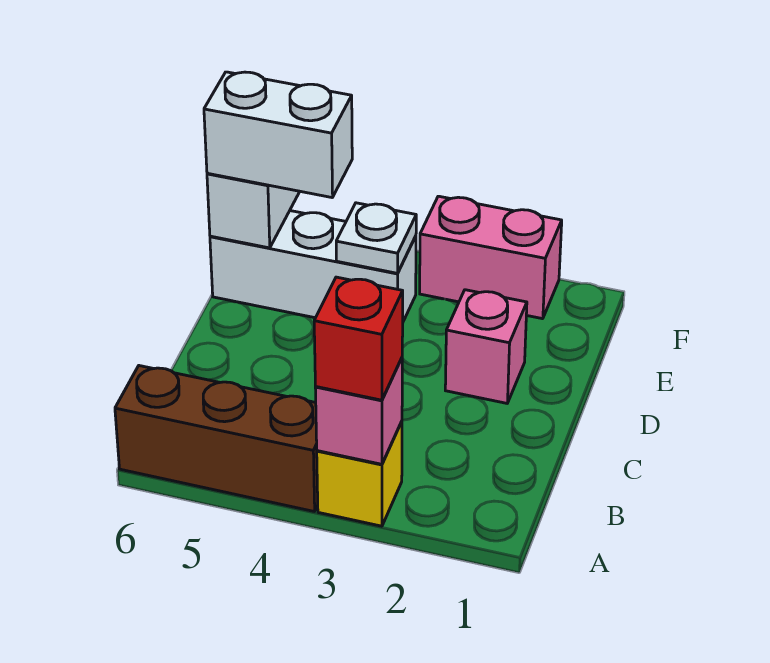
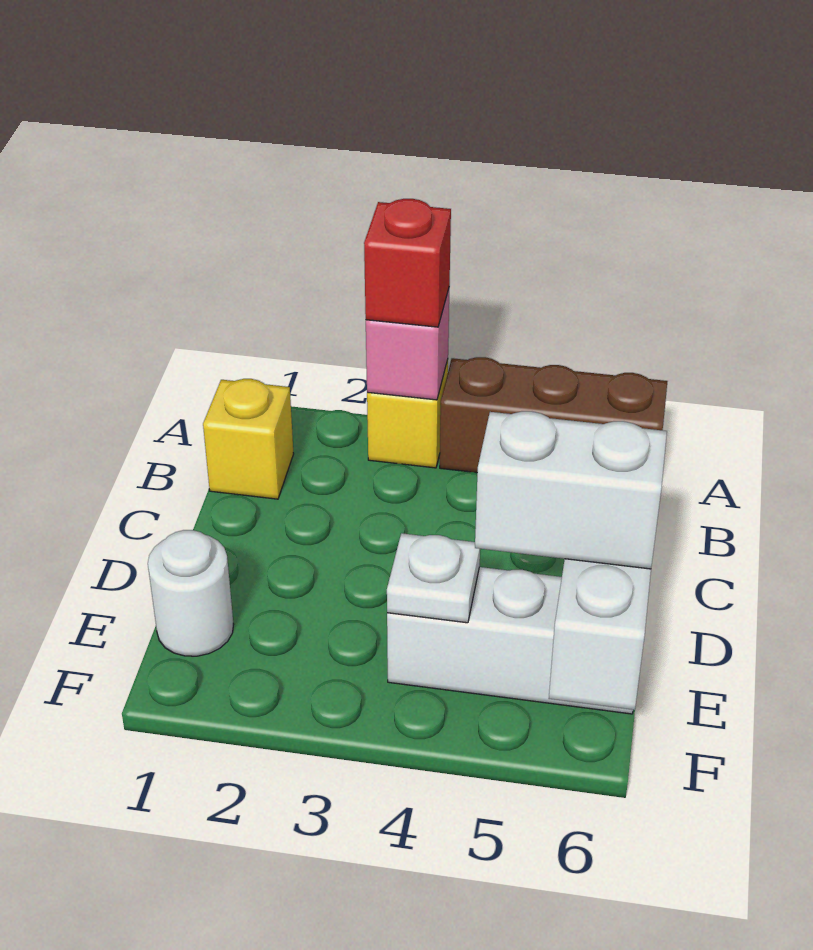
none -> yellow 1x1 brick [203,379,294,499]
pink 1x1 brick [445,290,527,403] -> none
none -> white 1x1 round brick [148,530,234,656]
pink 1x2 brick [420,196,562,319] -> none

